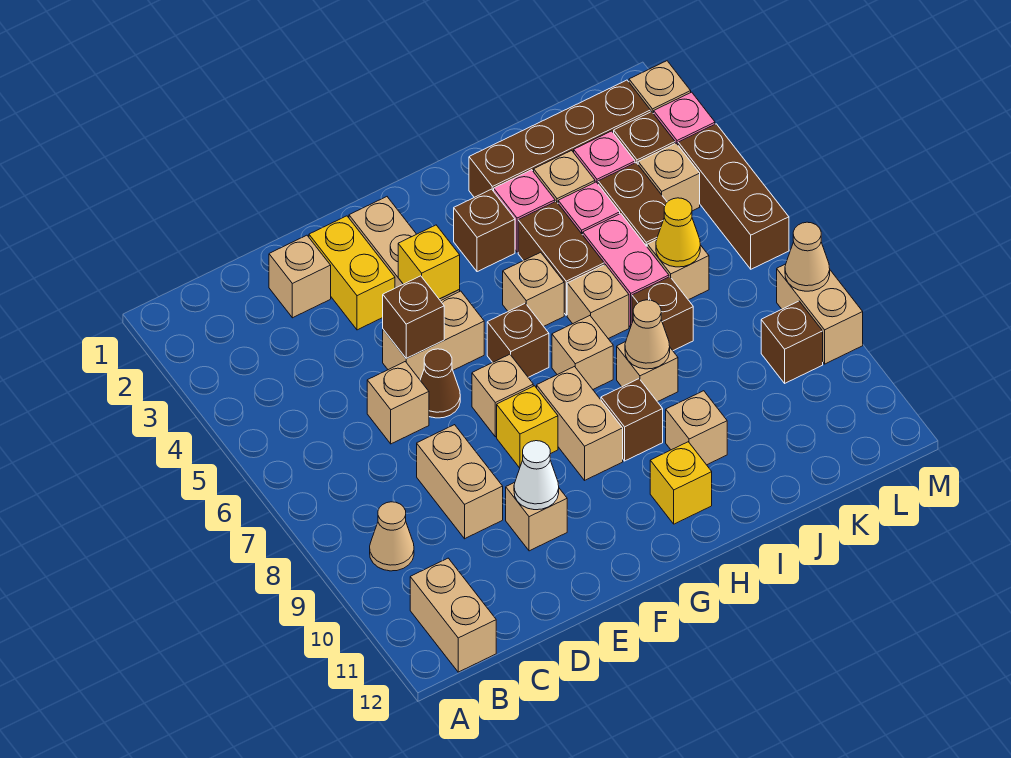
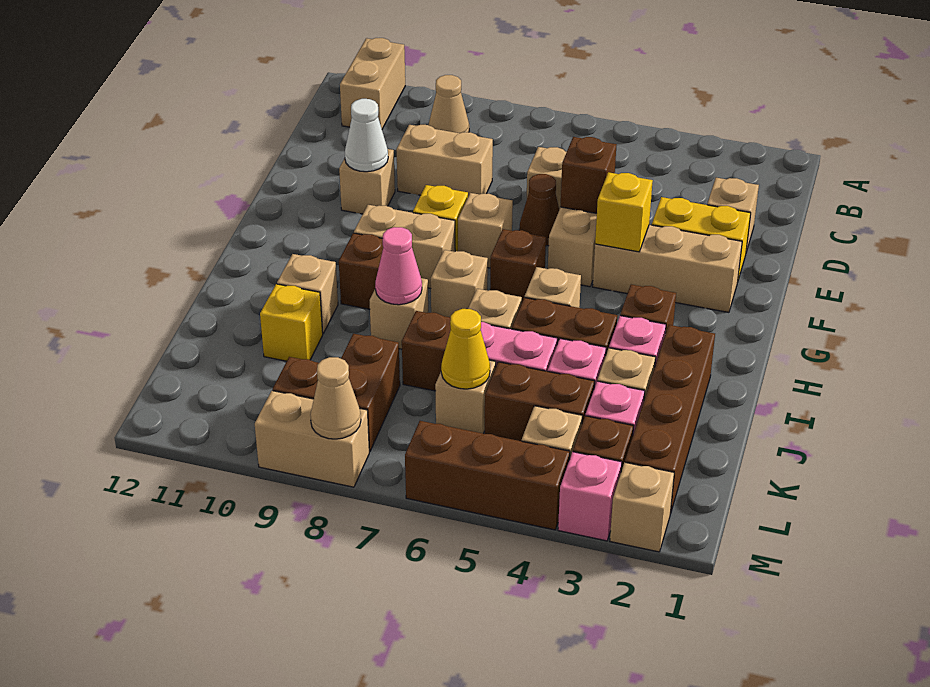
tan 1x2 brick [410,558,496,672] -> tan 1x2 brick turned to [340,38,405,129]
yellow 1x1 brick [650,442,712,524] -> yellow 1x1 brick moved to [260,284,323,361]
tan 1x1 cone [625,300,670,369] -> pink 1x1 cone [375,227,422,305]
none -> brown 1x2 brick [341,334,400,452]

